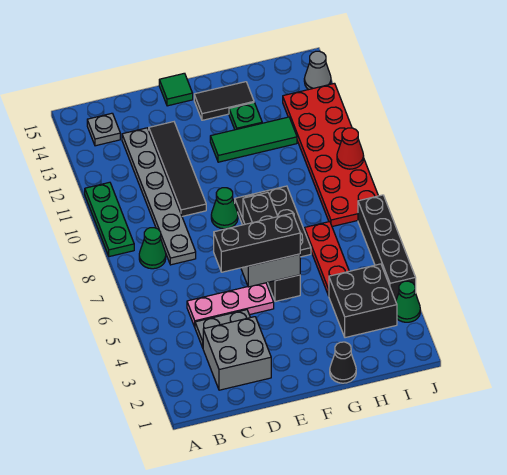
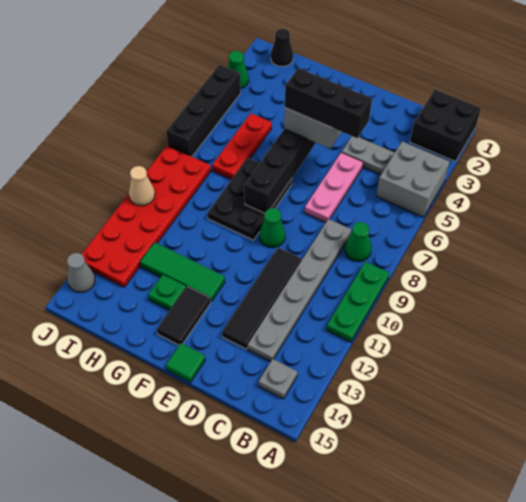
grey 2x2 brick [203,317,271,390] -> grey 2x2 brick moved to [376,141,450,217]
pink 1x3 plate [187,283,274,327] -> pink 1x3 plate turned to [305,152,363,222]
black 1x2 tile [194,82,254,120] -> black 1x2 tile turned to [157,286,211,345]
black 1x1 cone [330,342,356,383] -> black 1x1 cone moved to [271,28,293,67]
black 2x2 brick [329,264,397,338] -> black 2x2 brick moved to [410,89,481,162]
red 1x1 cone [337,128,364,169] -> tan 1x1 cone [129,166,155,206]

